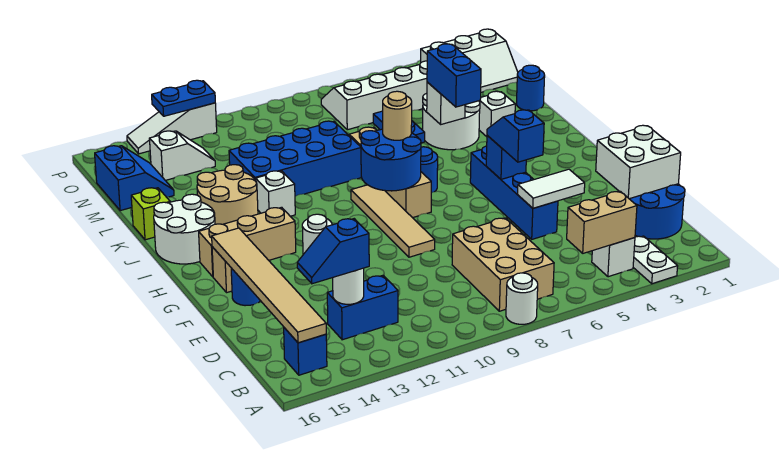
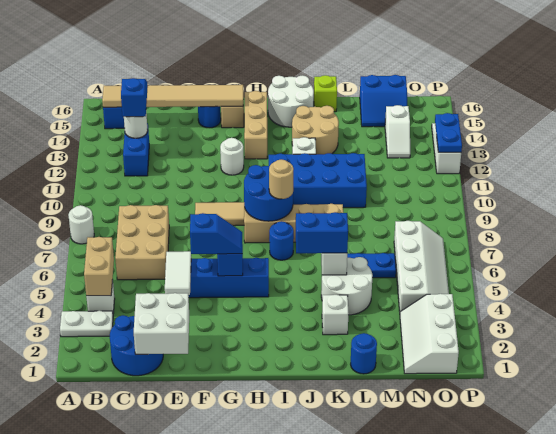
tan 2x3 brick [452,218,554,311] -> tan 2x3 brick turned to [115,205,169,280]
blue 2x4 brick [229,121,361,196] -> blue 2x4 brick turned to [269,153,367,208]

